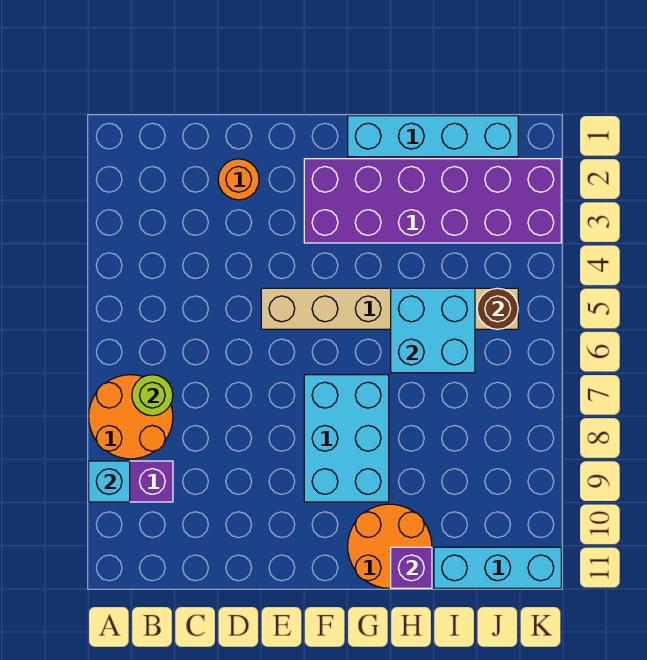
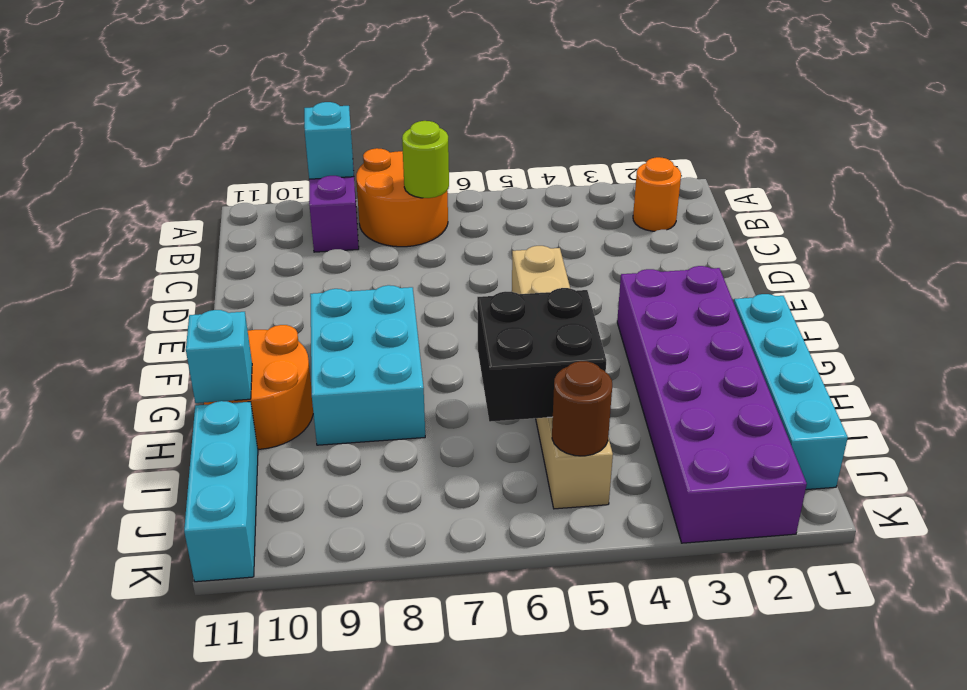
orange 1x1 round brick [218,159,259,200] -> orange 1x1 round brick moved to [633,157,681,231]
cyan 2x3 brick [304,375,389,502] -> cyan 2x3 brick turned to [310,285,425,445]
cyan 2x2 brick [391,288,475,373] -> black 2x2 brick [477,288,606,422]
purple 1x1 brick [391,547,432,588] -> cyan 1x1 brick [186,310,252,403]

